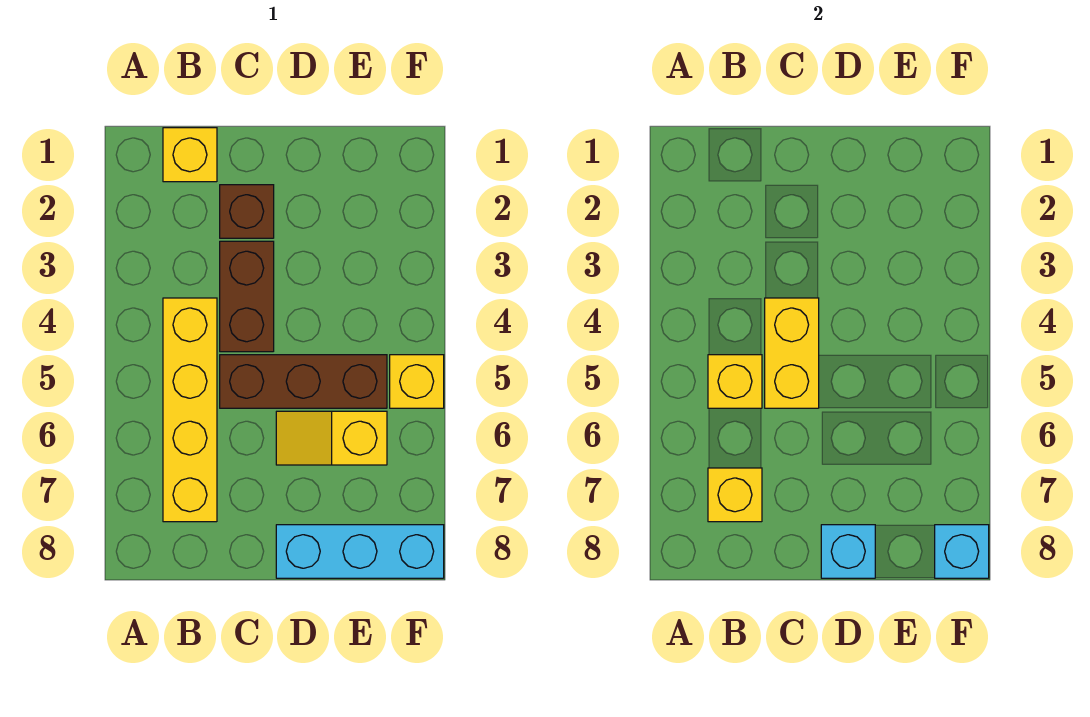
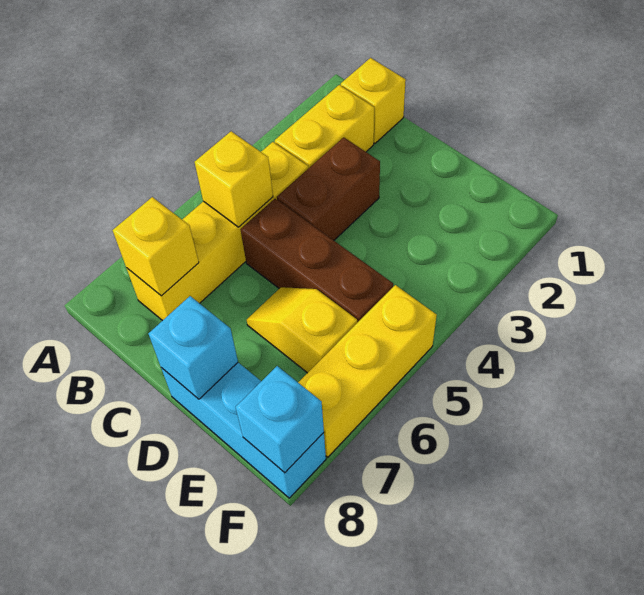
brown 1x1 brick [220,185,274,238] -> none
yellow 1x2 brick [765,298,819,408] -> yellow 1x2 brick moved to [275,85,374,168]
yellow 1x1 brick [390,355,444,408] -> yellow 1x3 brick [298,285,437,457]

